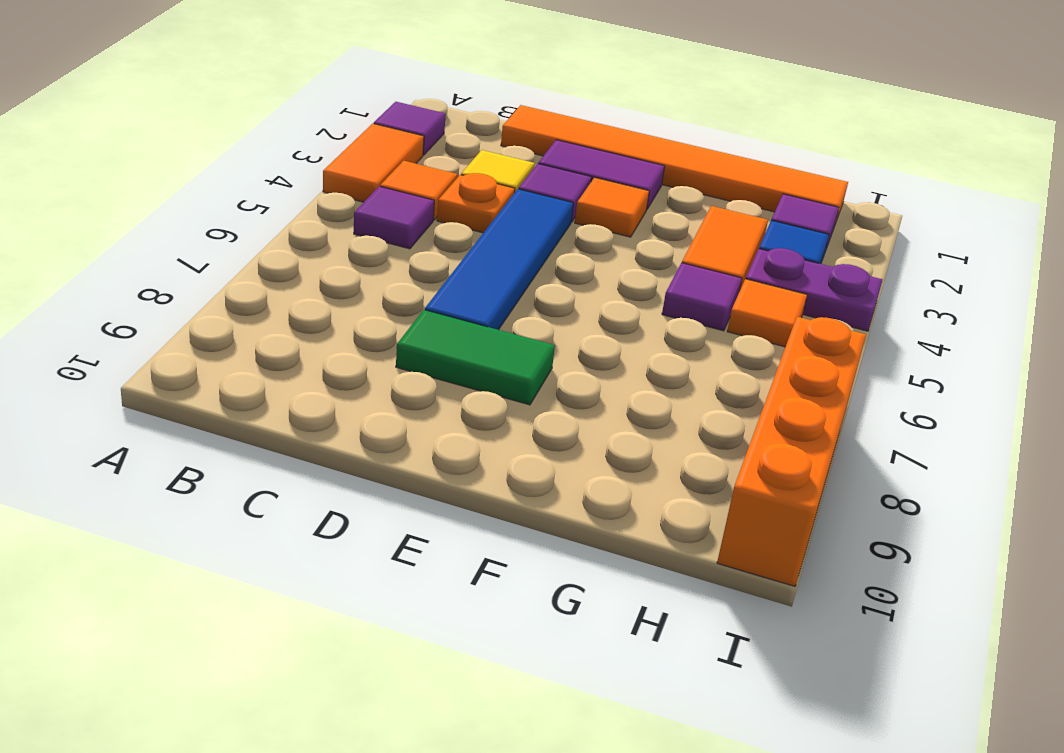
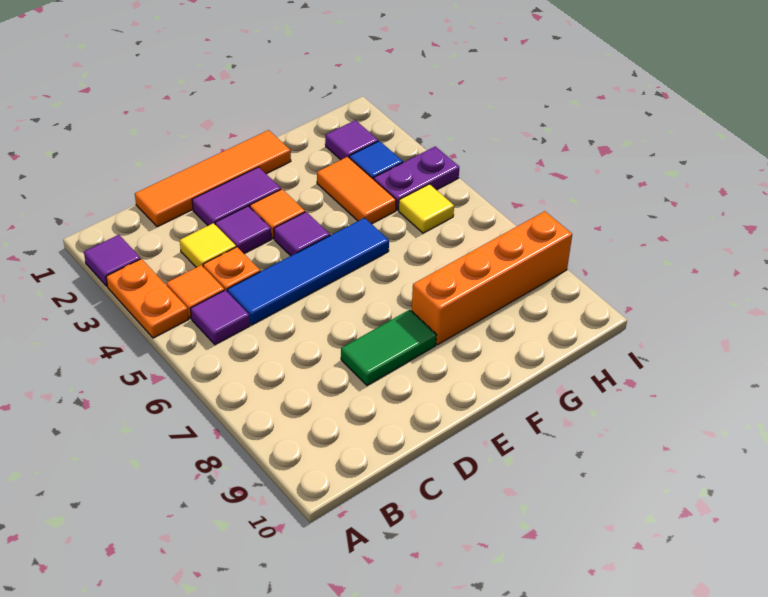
orange 1x2 tile [323,124,424,202] -> orange 1x2 plate [106,259,189,338]
orange 1x6 tile [501,105,848,224] -> orange 1x4 tile [135,130,291,227]
blue 1x4 tile [425,189,573,330] -> blue 1x4 tile turned to [227,218,389,325]
purple 1x1 tile [662,263,742,331] -> purple 1x1 tile moved to [274,212,330,256]
orange 1x1 tile [727,279,807,347] -> yellow 1x1 tile [399,184,454,233]
orange 1x4 brick [717,317,866,586] -> orange 1x4 brick turned to [412,211,572,345]

